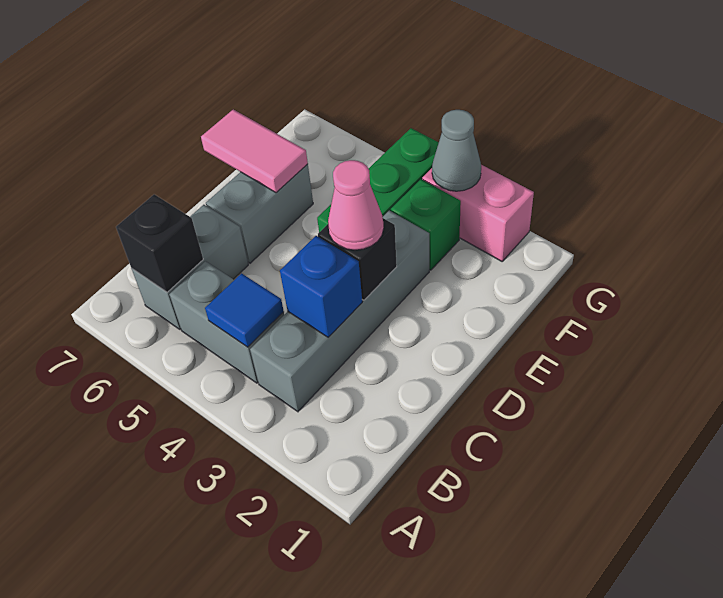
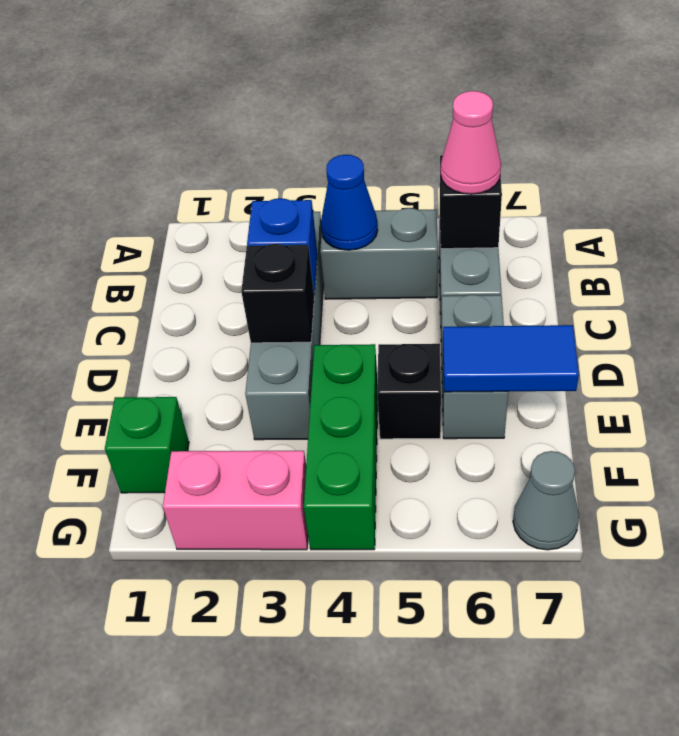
blue 1x1 tile [205,273,284,347] -> blue 1x1 cone [321,155,378,250]
pink 1x1 cone [328,160,384,250] -> pink 1x1 cone moved to [441,91,501,194]
none -> black 1x1 brick [377,344,441,439]
pink 1x2 tile [201,109,308,193] -> blue 1x2 tile [443,325,579,392]
green 1x1 brick [391,179,461,270] -> green 1x1 brick moved to [105,397,189,493]
grey 1x1 cone [432,110,481,191] -> grey 1x1 cone moved to [513,451,579,550]

